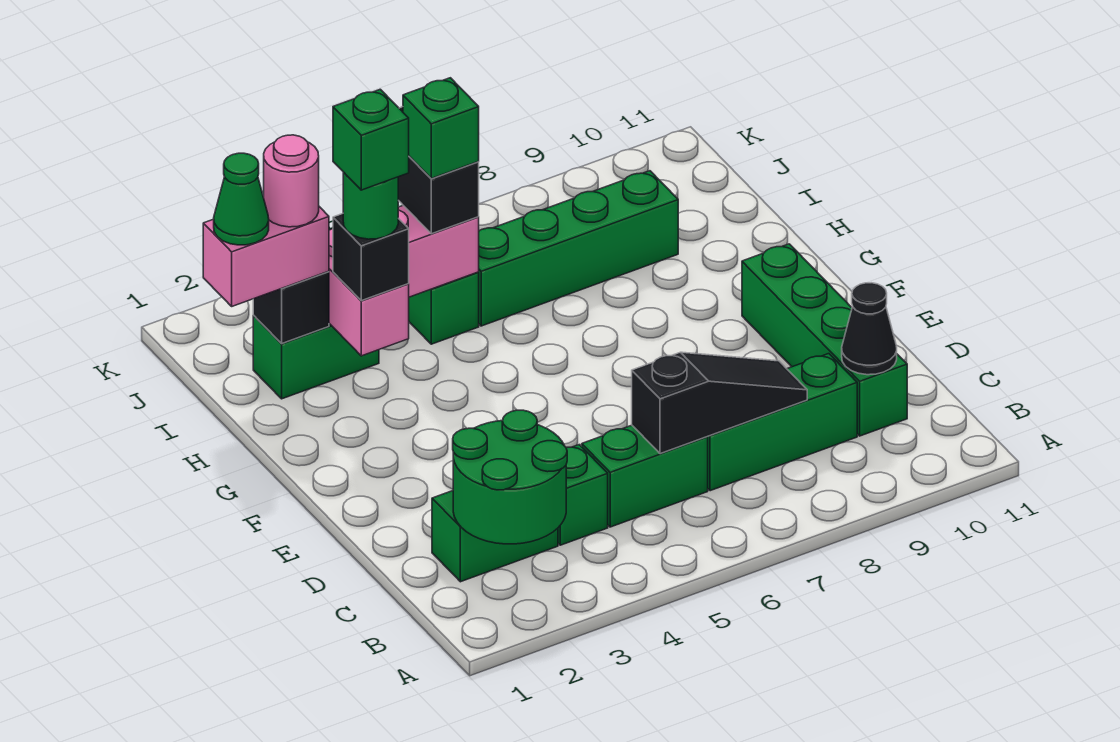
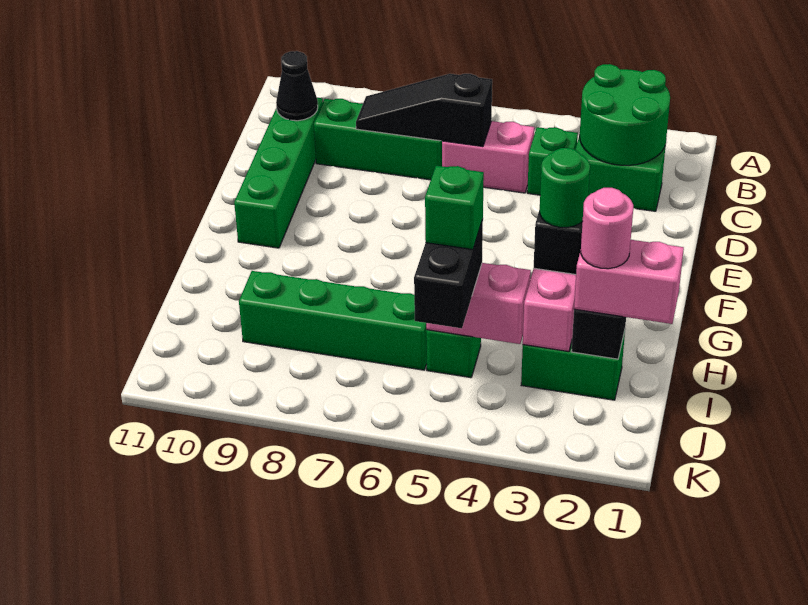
green 1x2 brick [582,425,708,527] -> pink 1x2 brick [442,121,534,193]
green 1x1 brick [333,89,409,190] -> none
green 1x1 cone [214,153,269,245] -> none

